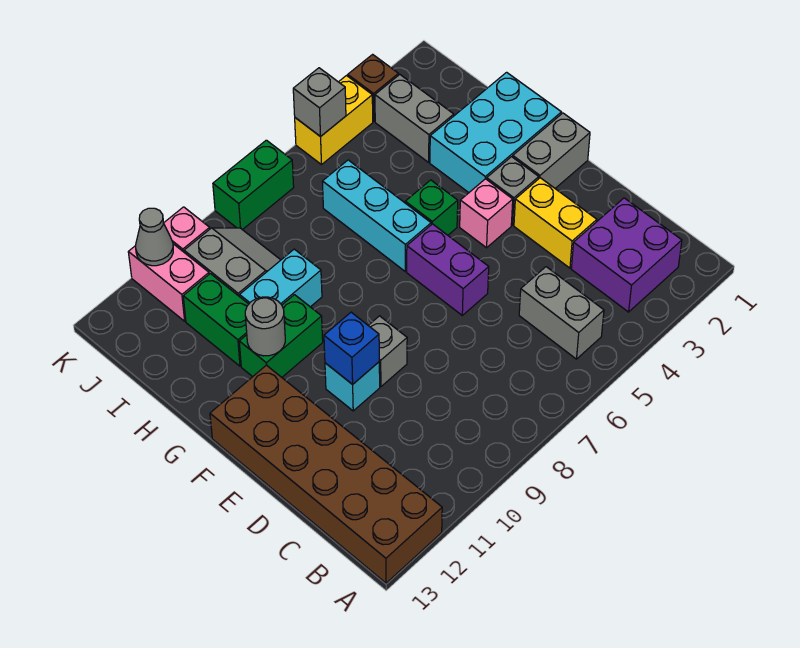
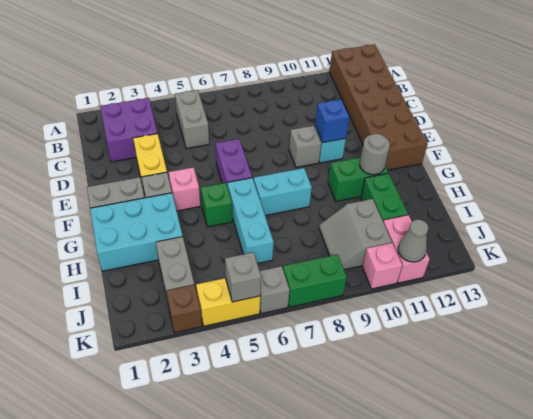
cyan 1x2 brick [240,249,322,307] -> cyan 1x2 brick moved to [254,168,312,216]
none -> grey 1x1 brick [260,266,290,314]

